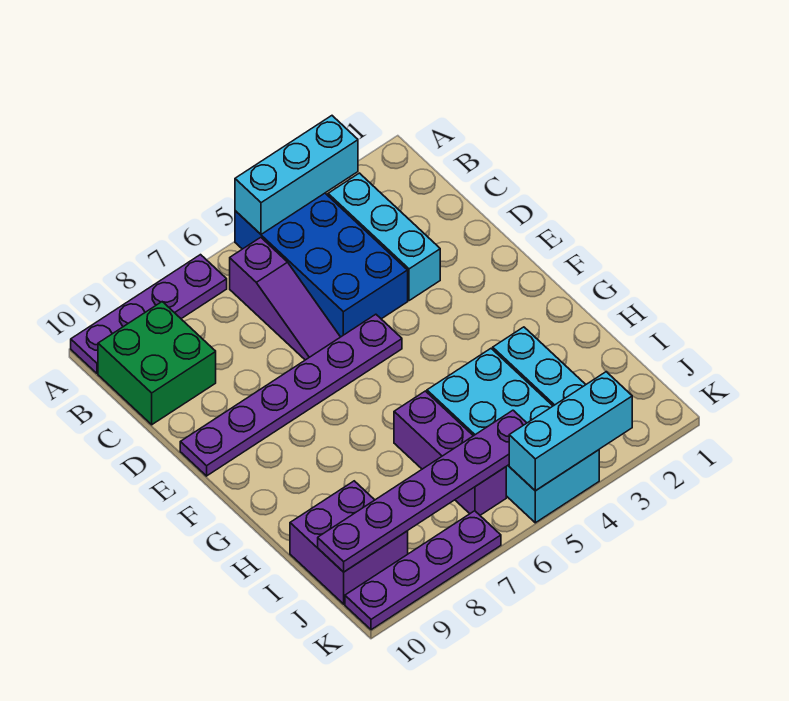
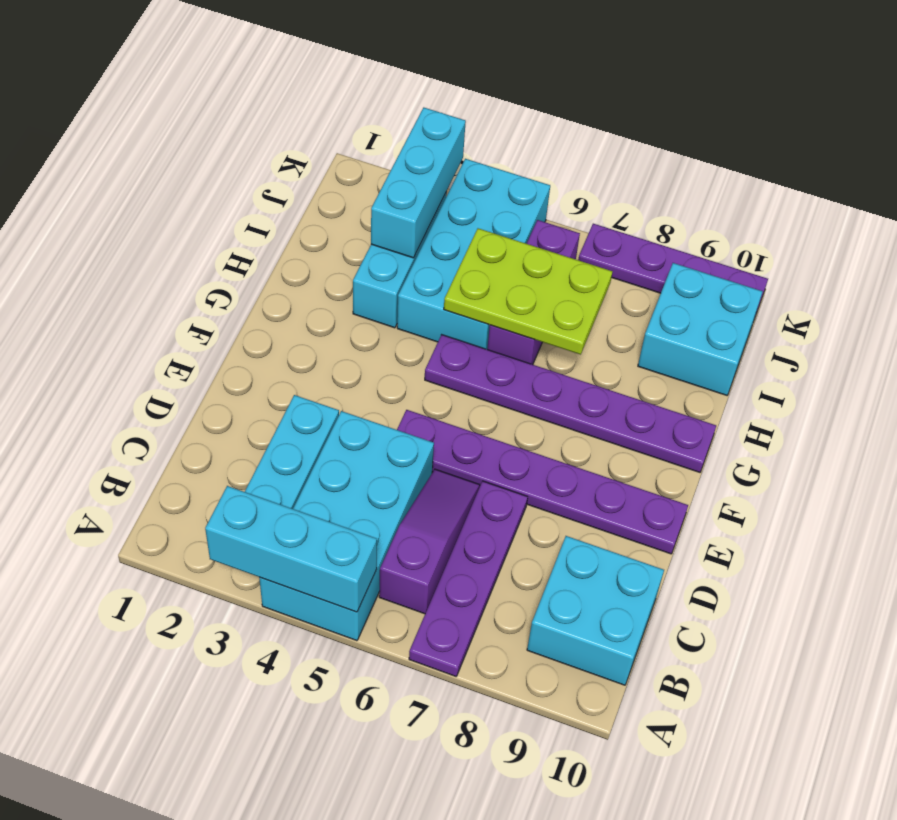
blue 2x4 brick [235,193,408,337] -> cyan 2x4 brick [259,411,434,641]
purple 1x4 plate [71,255,227,373] -> purple 1x4 plate turned to [409,481,528,676]
green 2x2 brick [98,302,216,425] -> cyan 2x2 brick [527,536,664,685]
none -> lime 2x3 plate [444,228,613,355]
purple 2x2 brick [290,481,408,604] -> cyan 2x2 brick [638,263,763,395]
purple 1x6 plate [318,410,526,572] -> purple 1x6 plate moved to [425,335,716,472]
cyan 1x3 brick [509,372,632,491] -> cyan 1x3 brick turned to [371,108,466,258]

